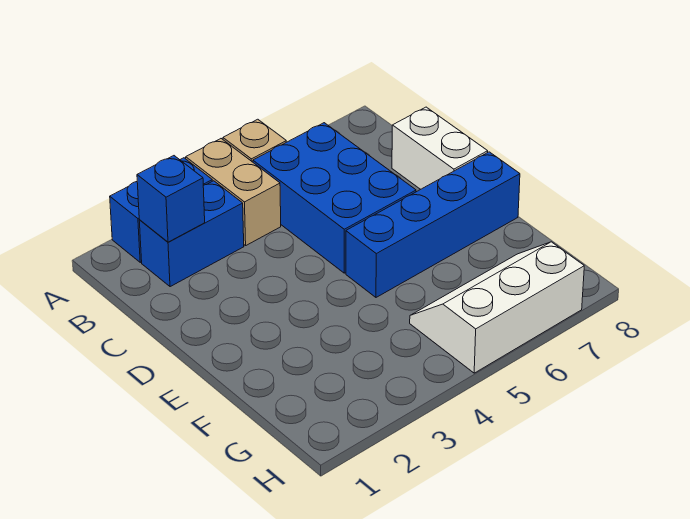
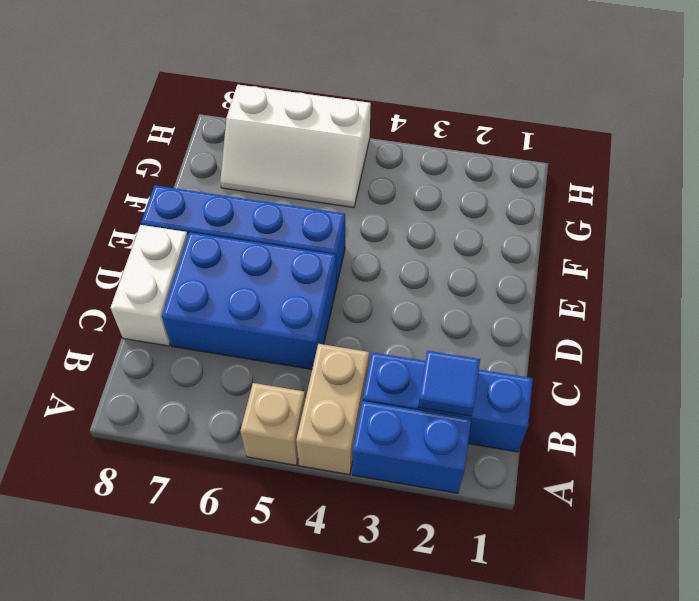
blue 1x2 brick [139,181,244,287] -> blue 1x3 brick [363,352,533,452]
blue 1x1 brick [137,156,205,242] -> blue 1x1 tile [418,351,480,416]
blue 2x3 brick [253,123,416,273] -> blue 2x3 brick turned to [162,232,337,369]

